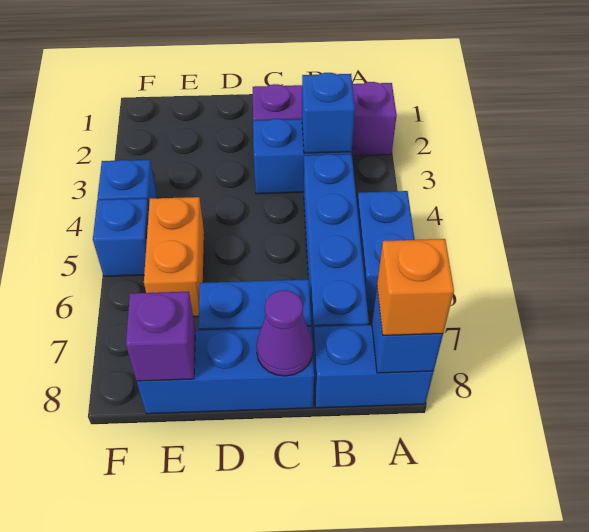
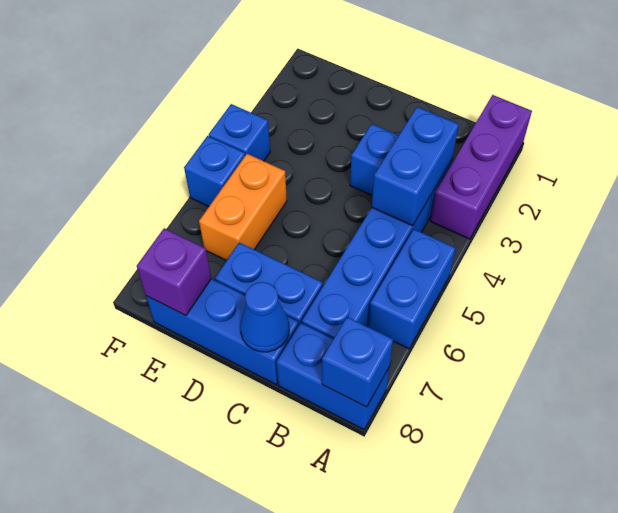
purple 1x3 brick [253,82,397,156] -> purple 1x3 brick turned to [431,95,532,239]
orange 1x1 brick [377,239,454,335] -> none
blue 1x1 brick [302,73,355,153] -> blue 1x2 brick [372,107,459,226]
purple 1x1 cone [256,290,313,376] -> blue 1x1 cone [240,282,289,352]

